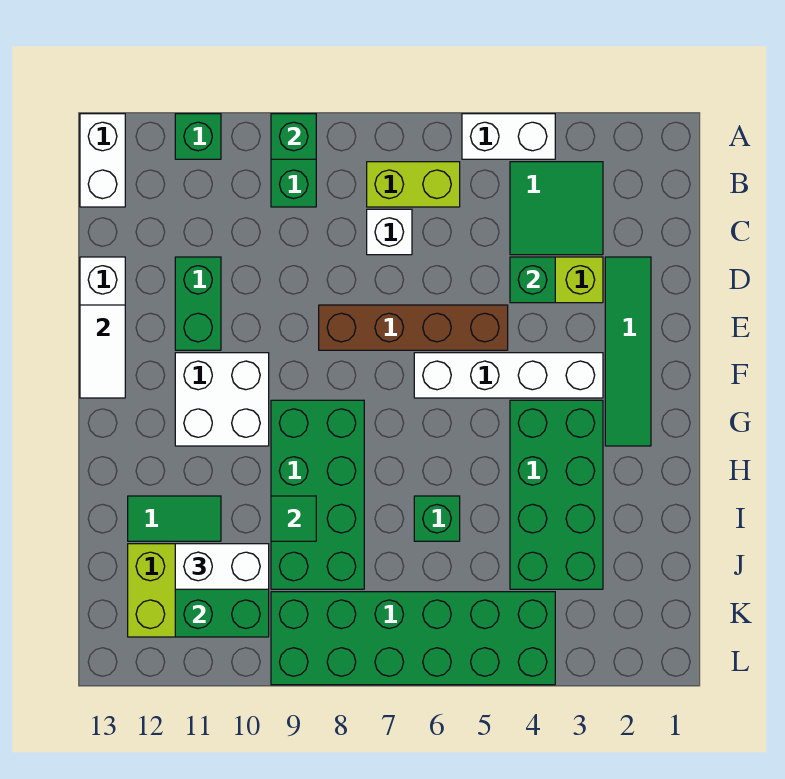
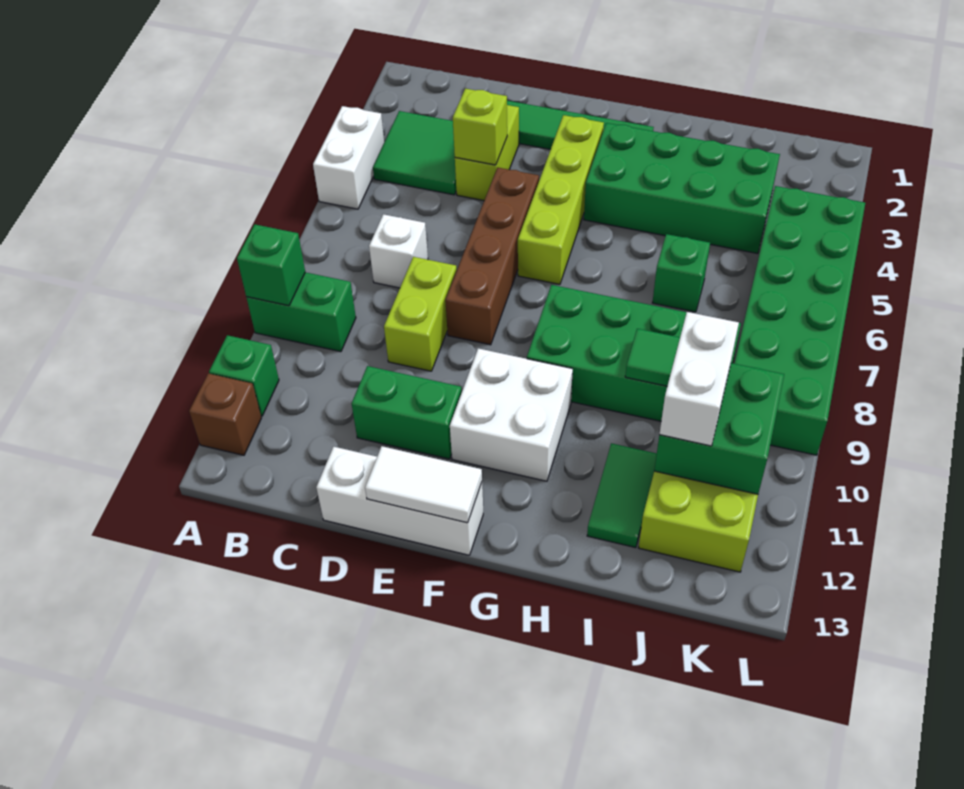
none -> brown 1x1 brick [189,373,261,455]
white 1x2 brick [80,114,125,207] -> none
lime 1x2 brick [367,162,460,207] -> lime 1x2 brick moved to [384,257,457,371]
green 1x1 brick [510,257,555,303] -> lime 1x1 brick [453,89,507,165]
white 1x4 brick [414,353,603,398] -> lime 1x4 brick [518,115,604,284]

